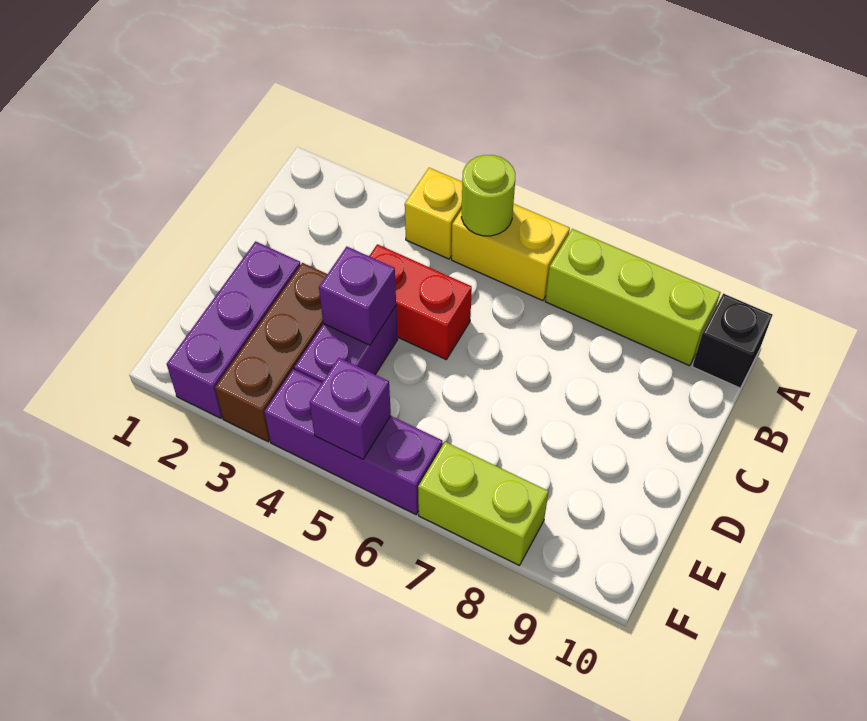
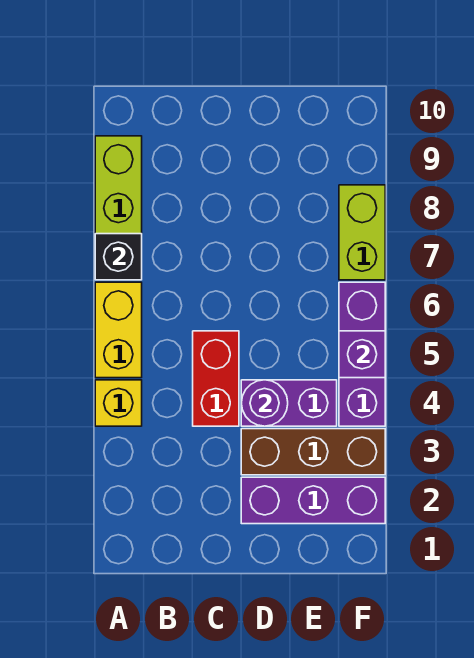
lime 1x1 round brick [461,155,515,236] -> none
black 1x1 brick [692,293,772,388] -> black 1x1 brick moved to [95,234,142,280]
purple 1x1 brick [319,247,396,345] -> purple 1x1 round brick [241,380,288,426]

